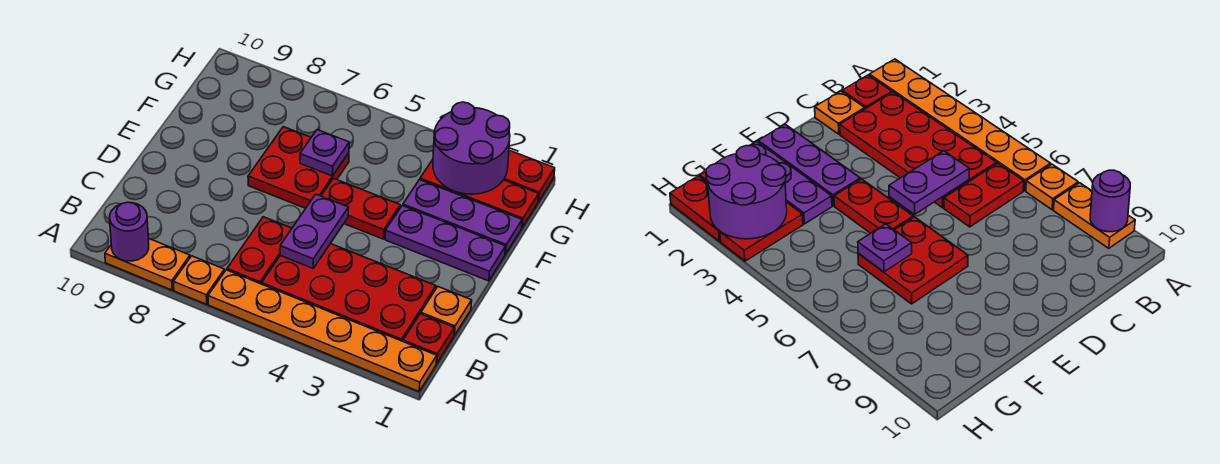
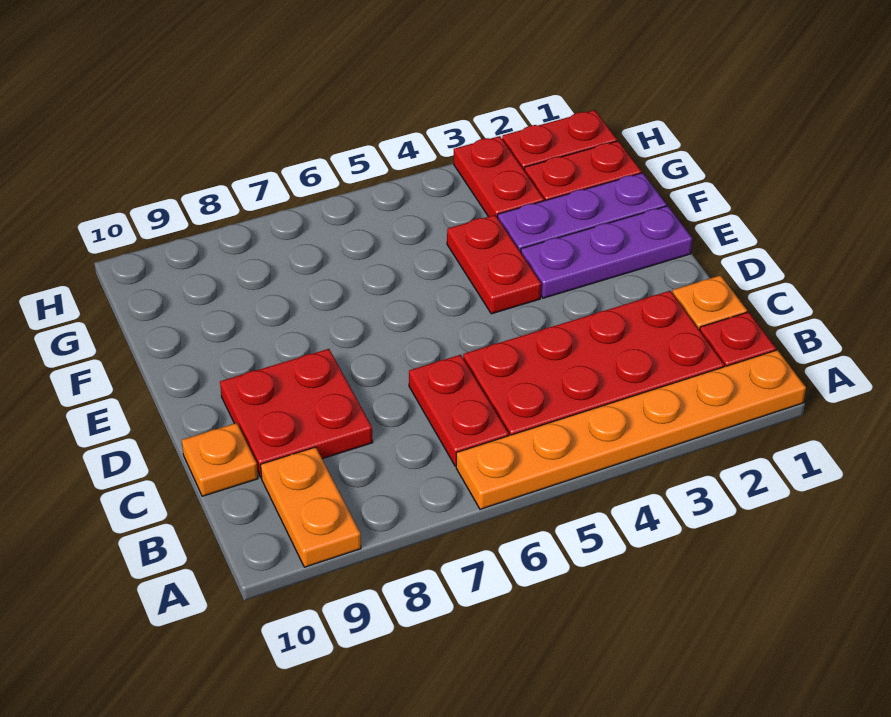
orange 1x1 plate [173,256,224,304] -> orange 1x1 plate moved to [182,423,258,496]
orange 1x2 plate [105,238,190,290] -> orange 1x2 plate turned to [261,447,361,567]
purple 1x1 round brick [110,202,149,261] -> none
purple 1x2 plate [280,194,348,268] -> none
red 1x2 plate [321,178,400,239] -> red 1x2 plate turned to [447,215,541,314]
red 2x2 plate [248,127,349,208] -> red 2x2 plate moved to [220,349,373,478]
purple 1x1 plate [300,130,349,176] -> none
purple 2x2 round brick [433,102,510,194] -> none

